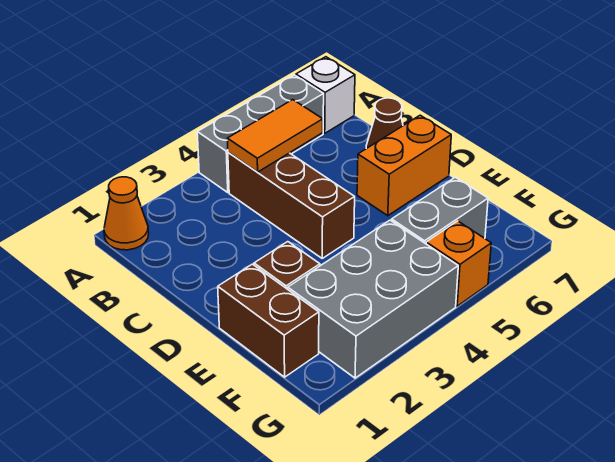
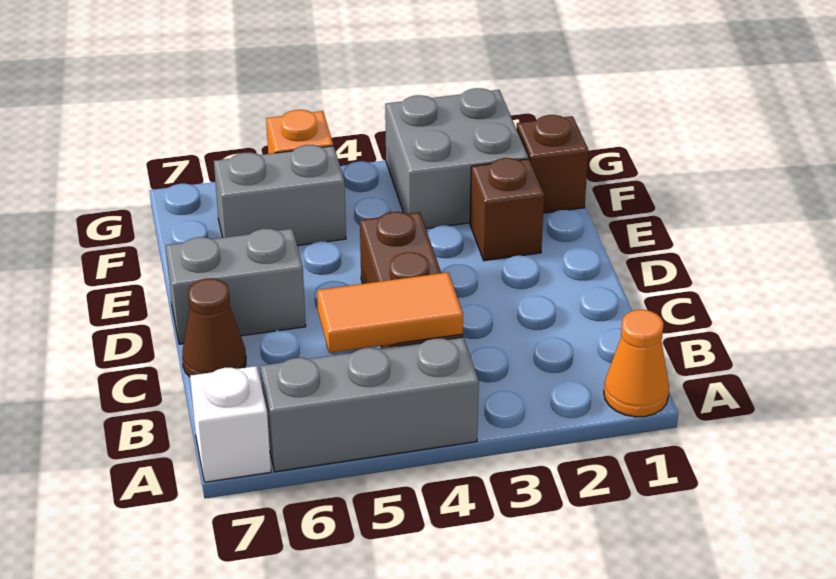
orange 1x2 brick [357,115,451,216] -> grey 1x2 brick [166,229,306,344]
brown 1x2 brick [218,264,319,377] -> brown 1x1 brick [517,115,588,213]
grey 2x3 brick [288,220,458,378] -> grey 2x2 brick [385,88,528,229]

